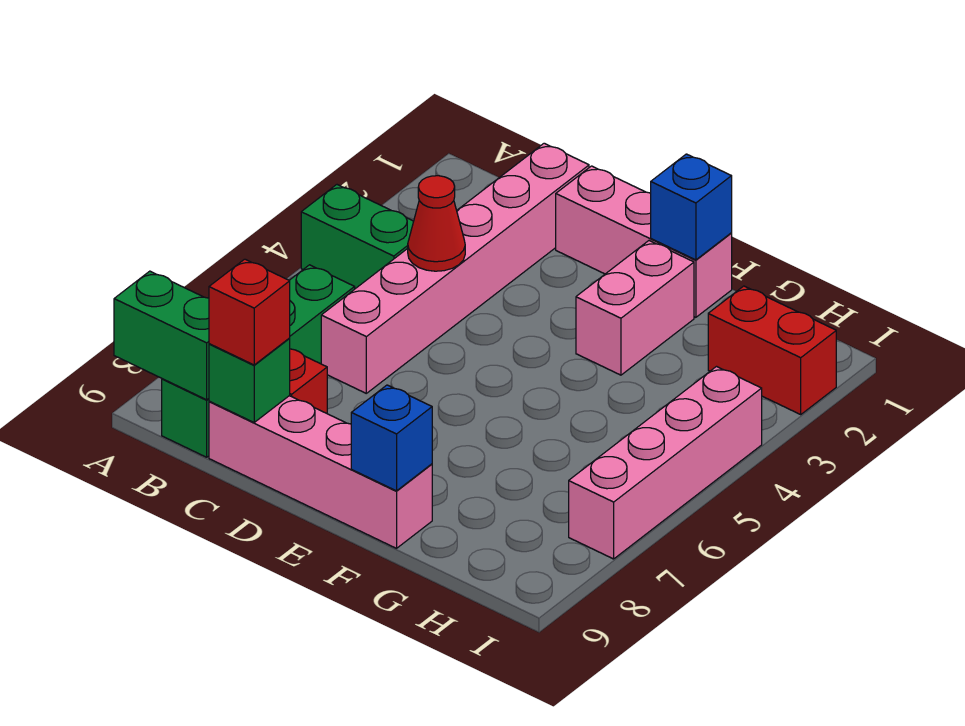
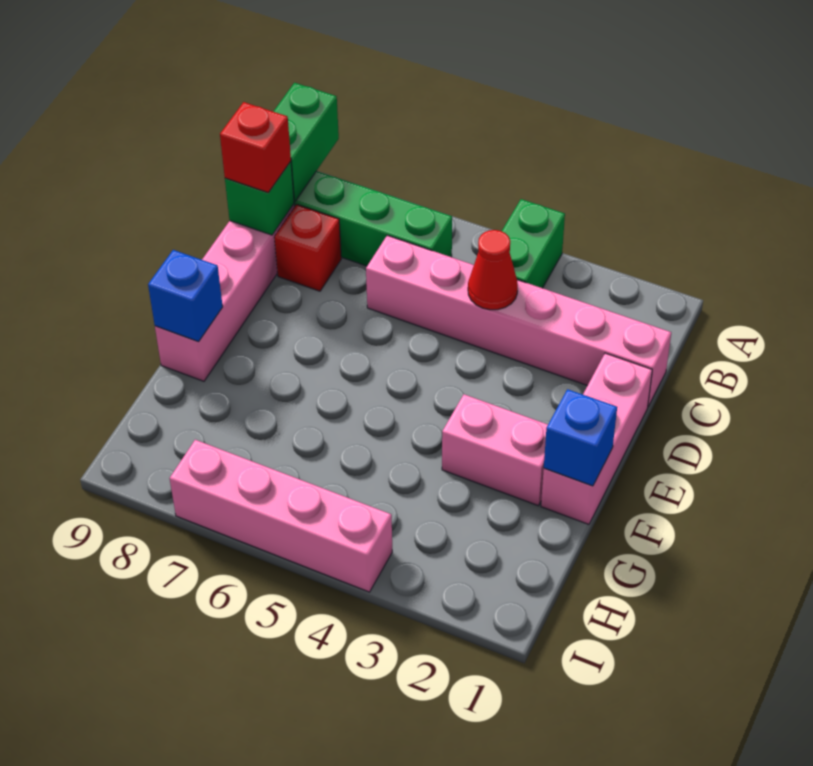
red 1x2 brick [708,286,836,414] -> none

